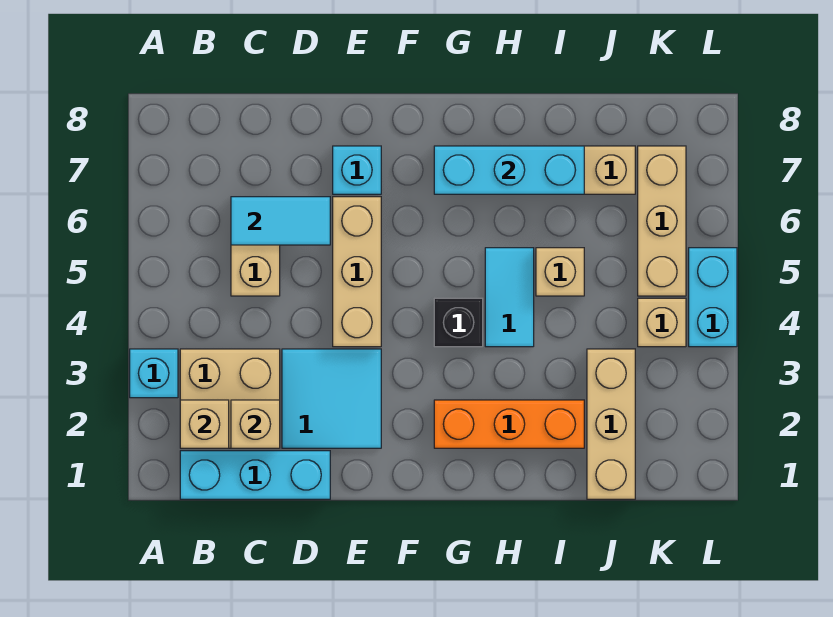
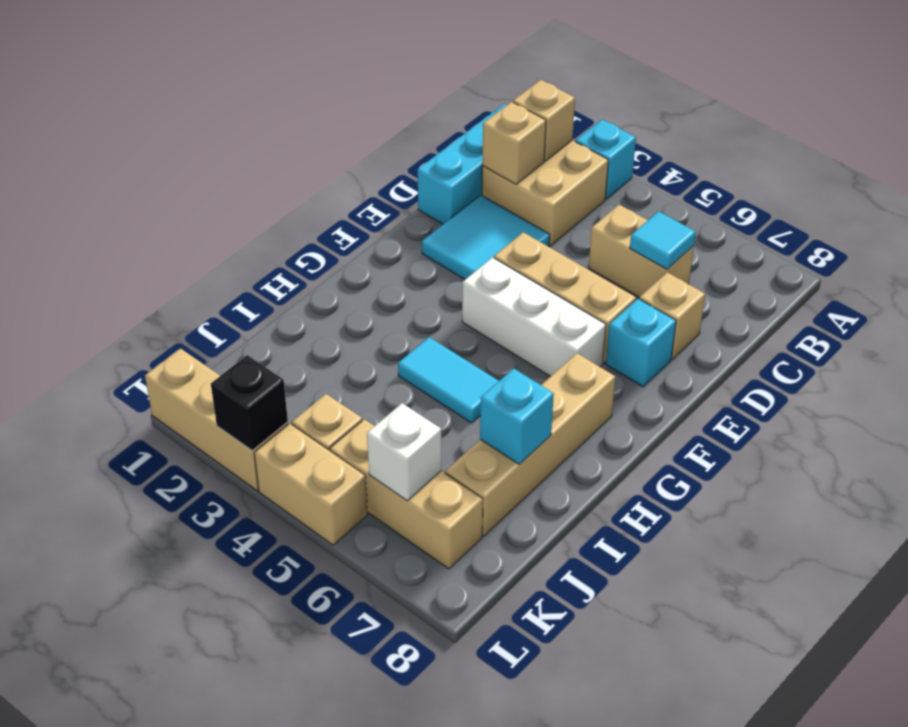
cyan 1x2 tile [231,197,330,245] -> cyan 1x1 tile [630,211,696,269]
none -> white 1x3 brick [462,257,606,377]
orange 1x3 brick [434,400,584,448] -> none
black 1x1 brick [434,298,483,347] -> black 1x1 brick moved to [211,355,288,451]
cyan 1x3 brick [434,146,584,194] -> cyan 1x1 brick [480,368,554,464]
tan 1x1 brick [536,248,584,296] -> tan 1x1 brick moved to [639,272,705,359]
tan 1x3 brick [587,349,635,499] -> tan 1x3 brick moved to [145,349,288,491]
none -> white 1x1 brick [367,403,442,501]
cyan 1x2 brick [689,248,737,347] -> tan 1x2 brick [254,424,368,545]

